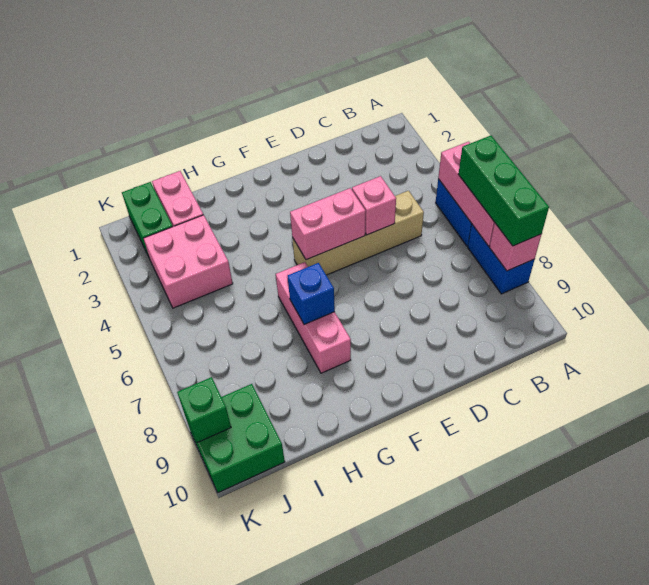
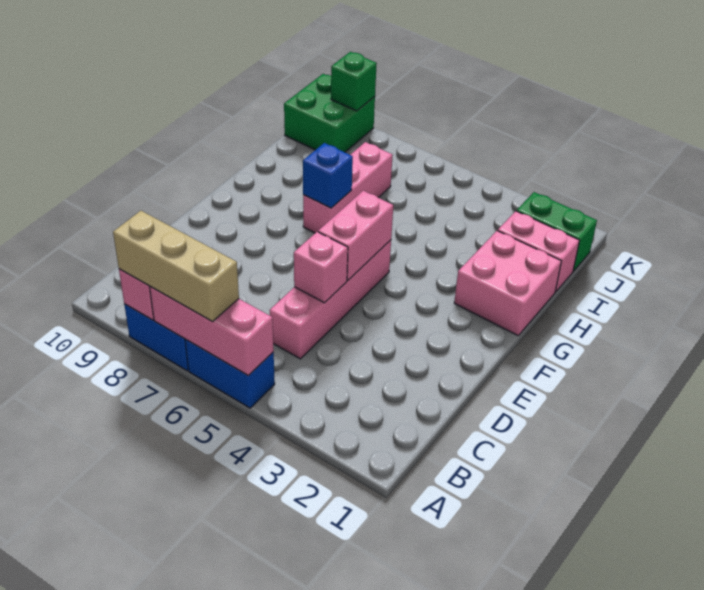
green 1x3 brick [458,136,549,246] -> tan 1x3 brick [113,211,239,322]
tan 1x4 brick [292,191,424,275] -> pink 1x4 brick [270,240,391,359]
pink 1x3 brick [275,262,351,373] -> pink 1x3 brick turned to [303,142,393,233]
pink 2x2 brick [143,215,233,308] -> pink 2x2 brick moved to [454,231,561,335]

